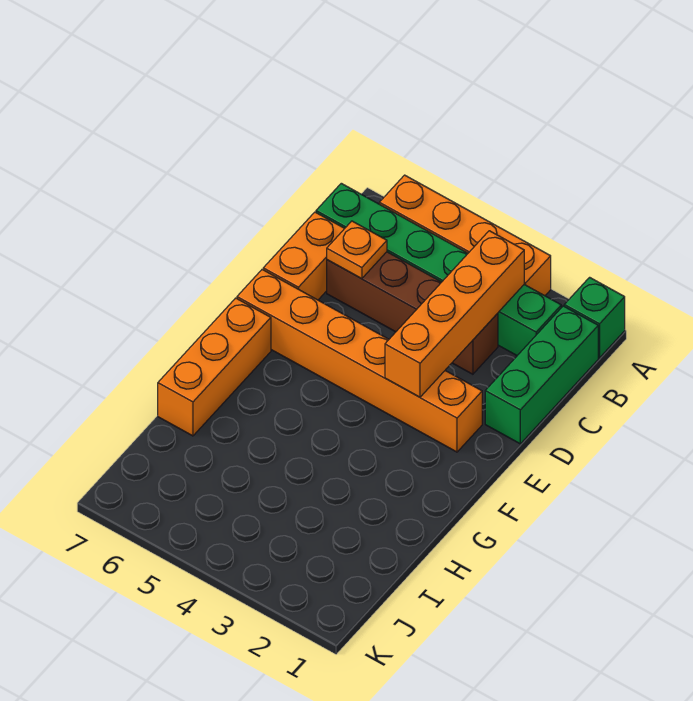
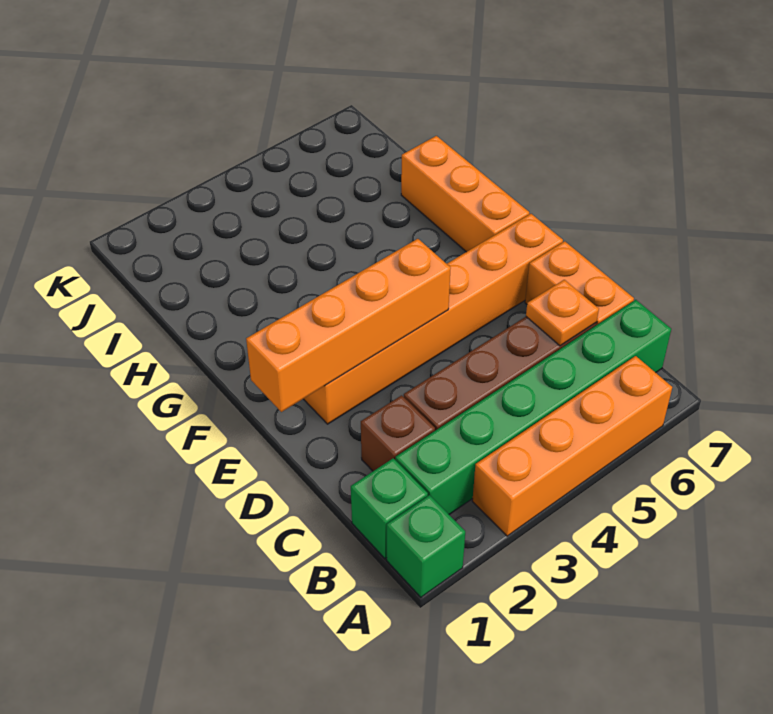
green 1x3 brick [485,306,598,444] -> green 1x1 brick [351,458,428,558]
orange 1x4 brick [385,231,524,397] -> orange 1x4 brick turned to [246,239,451,412]
none -> brown 1x1 brick [361,395,435,471]

